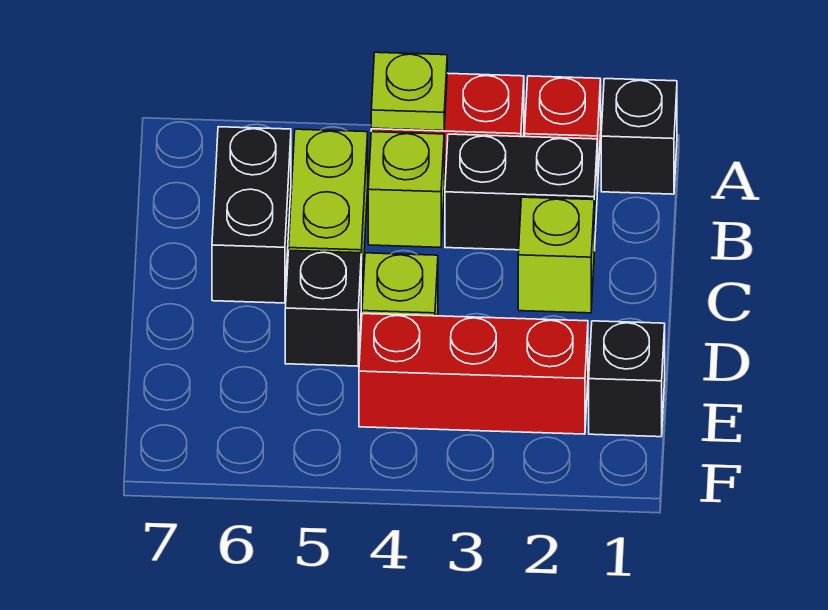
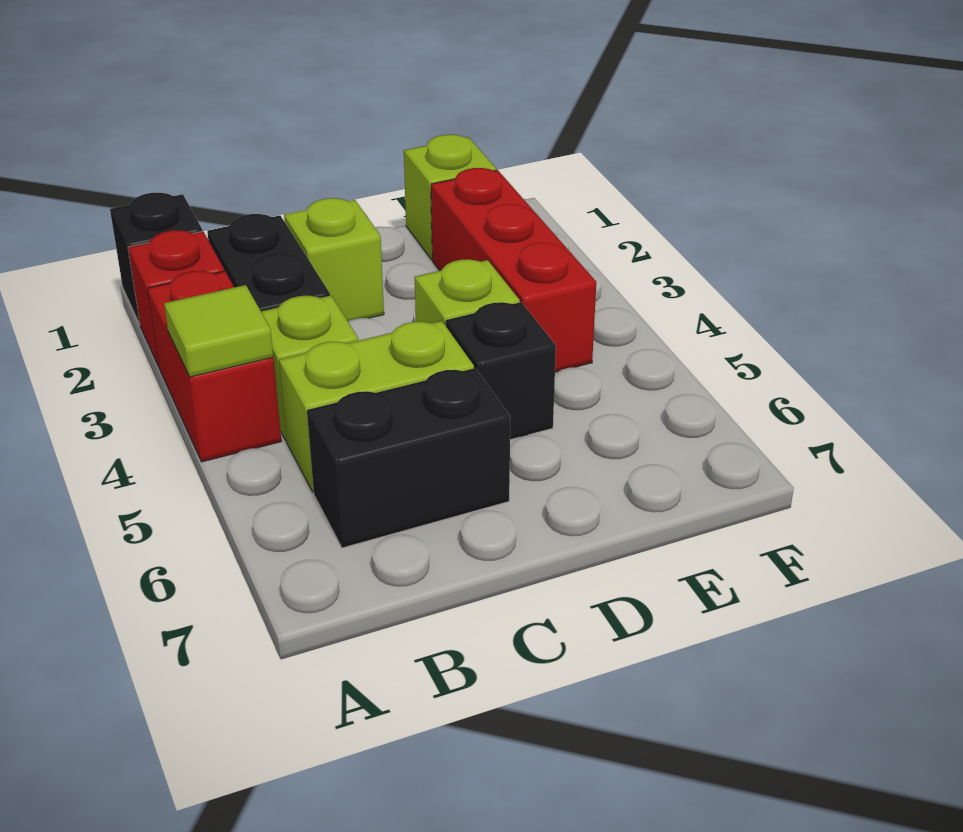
lime 1x1 plate [371,52,447,131] -> lime 1x1 tile [164,285,273,377]
black 1x1 brick [589,321,665,437] -> lime 1x1 brick [404,134,496,259]

